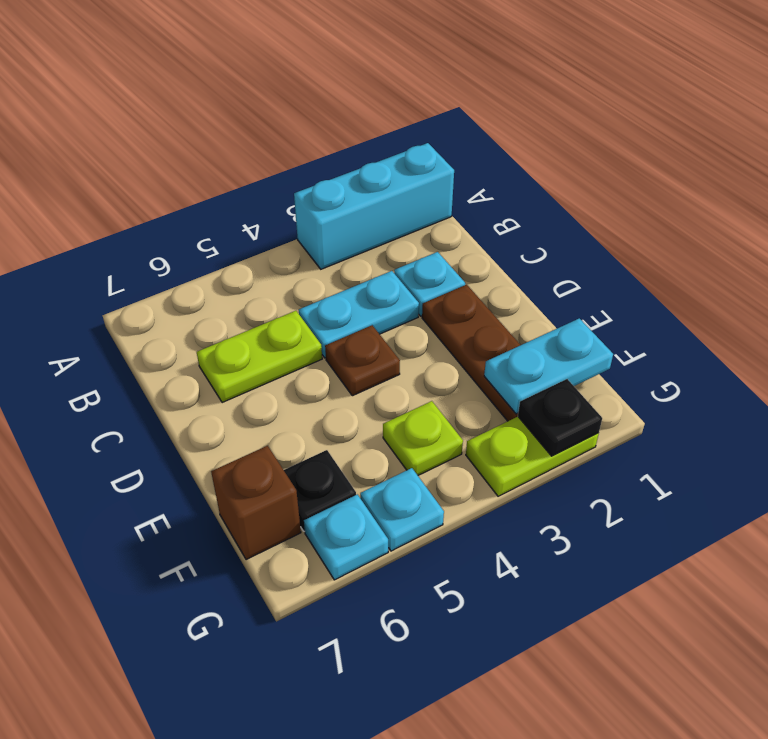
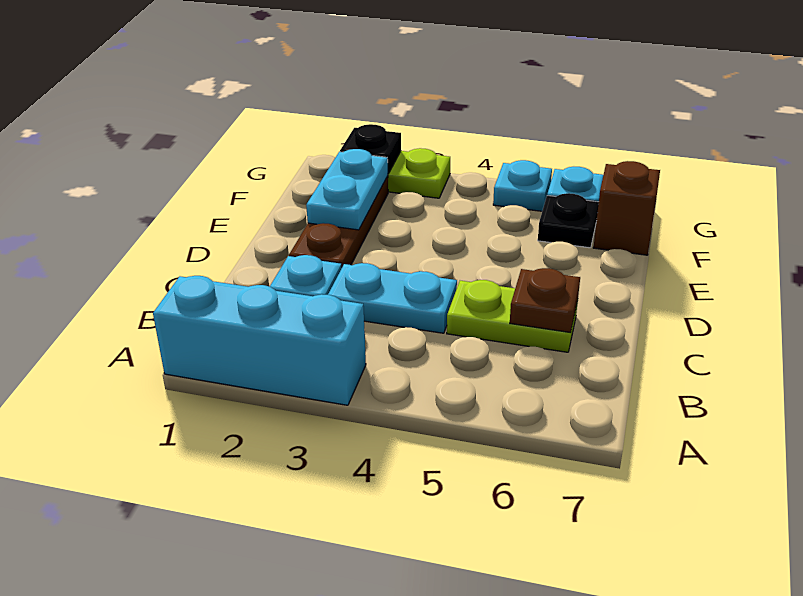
brown 1x1 plate [325,325,400,396] -> brown 1x1 plate moved to [510,268,580,333]
cyan 1x2 plate [484,318,613,414] -> cyan 1x2 plate turned to [306,149,388,230]
lime 1x1 plate [383,401,463,475] -> none

